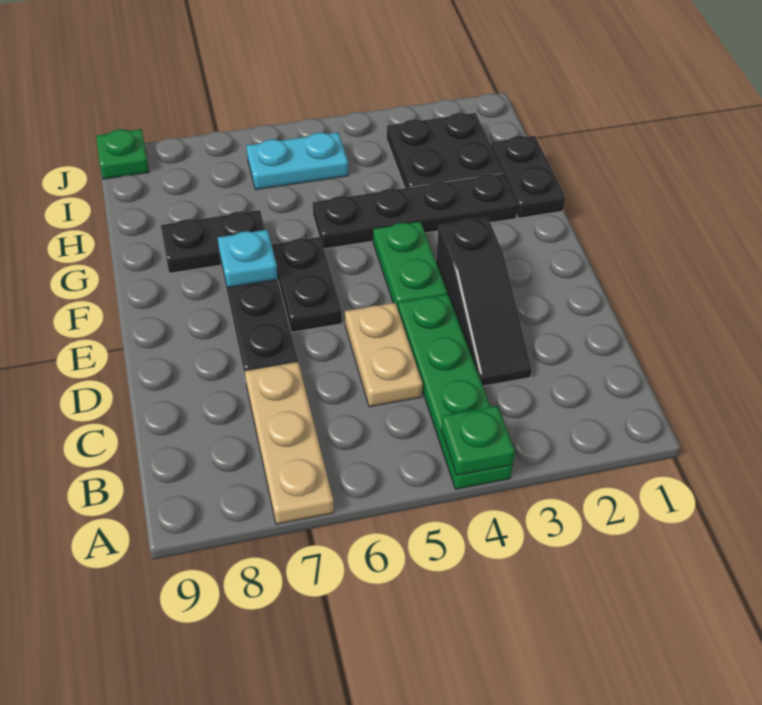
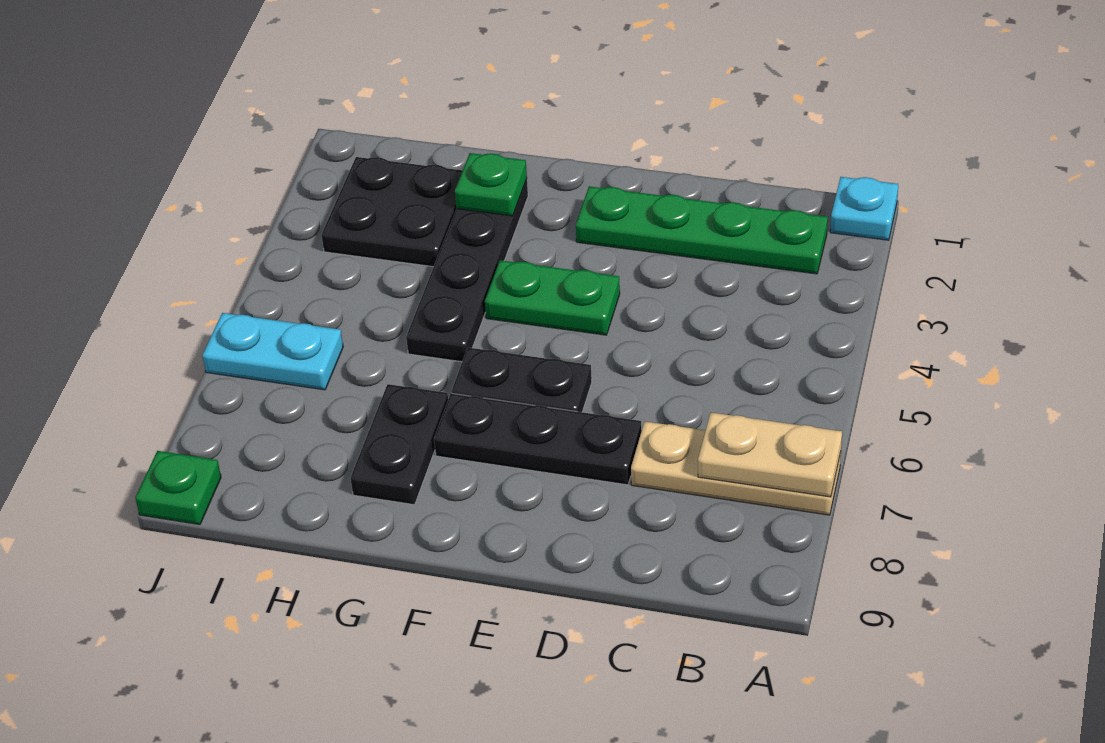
green 1x4 plate [398,294,513,489] -> green 1x4 plate moved to [576,186,828,274]
green 1x1 plate [441,406,515,475] -> green 1x1 plate moved to [455,153,527,216]
black 1x3 slope [436,218,532,386] -> none
tan 1x2 plate [345,303,423,407] -> tan 1x2 plate moved to [698,413,842,497]
cyan 1x1 plate [218,230,278,287] -> cyan 1x1 plate moved to [830,177,898,240]
black 1x2 plate [491,136,565,218] -> none
cyan 1x2 plate [246,133,348,190] -> cyan 1x2 plate turned to [202,313,343,390]

